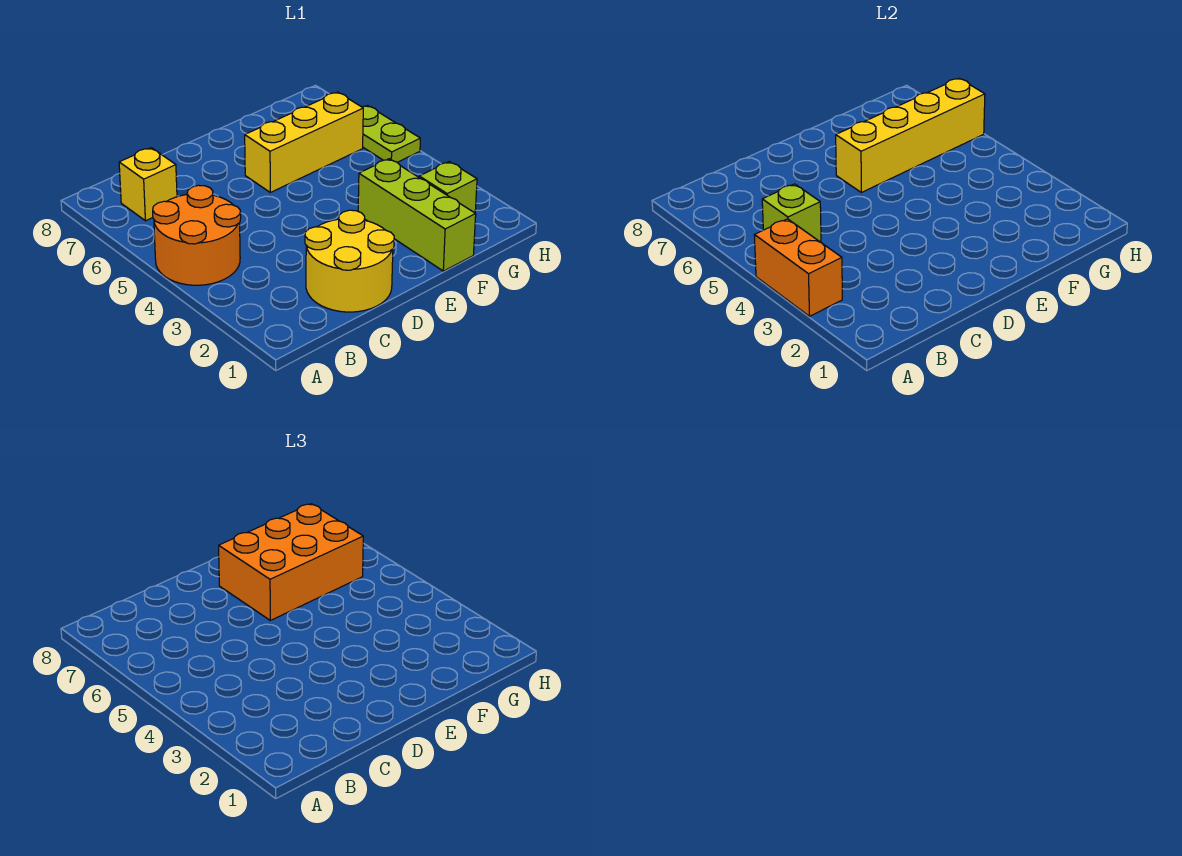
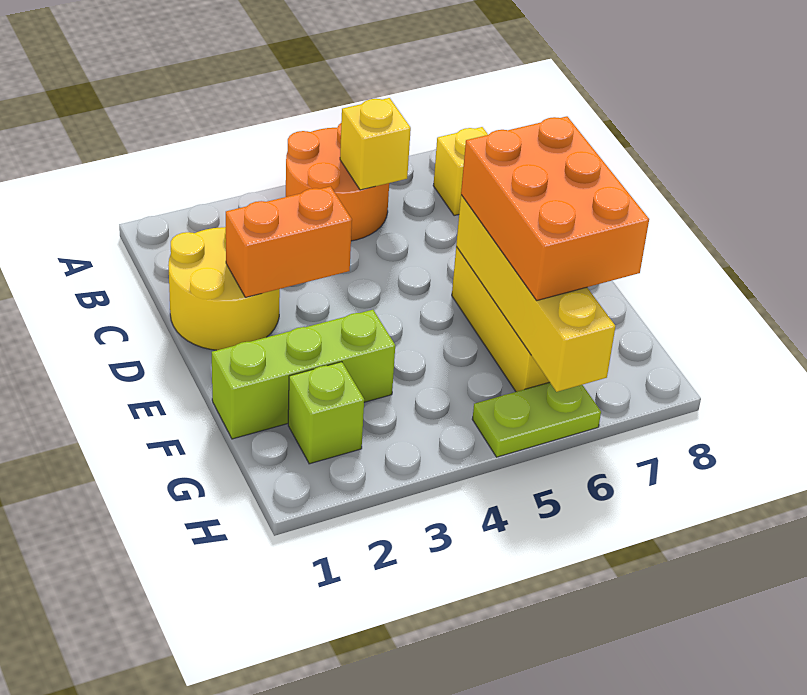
orange 1x2 brick [754,219,842,316] -> orange 1x2 brick moved to [226,186,352,297]
lime 1x1 brick [762,184,821,242] -> yellow 1x1 brick [340,98,411,190]

